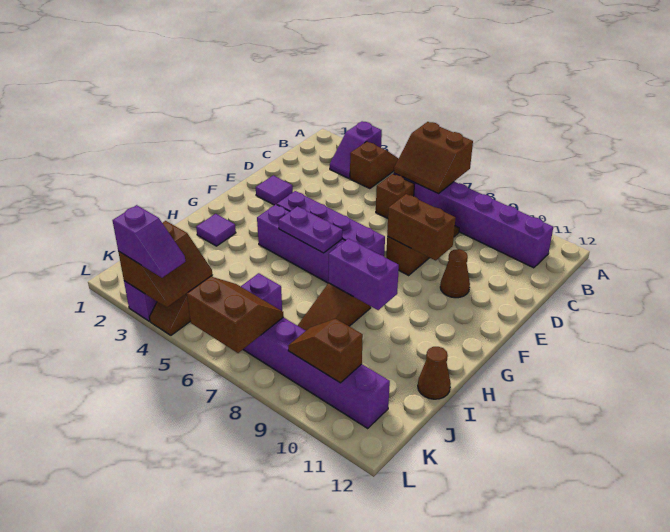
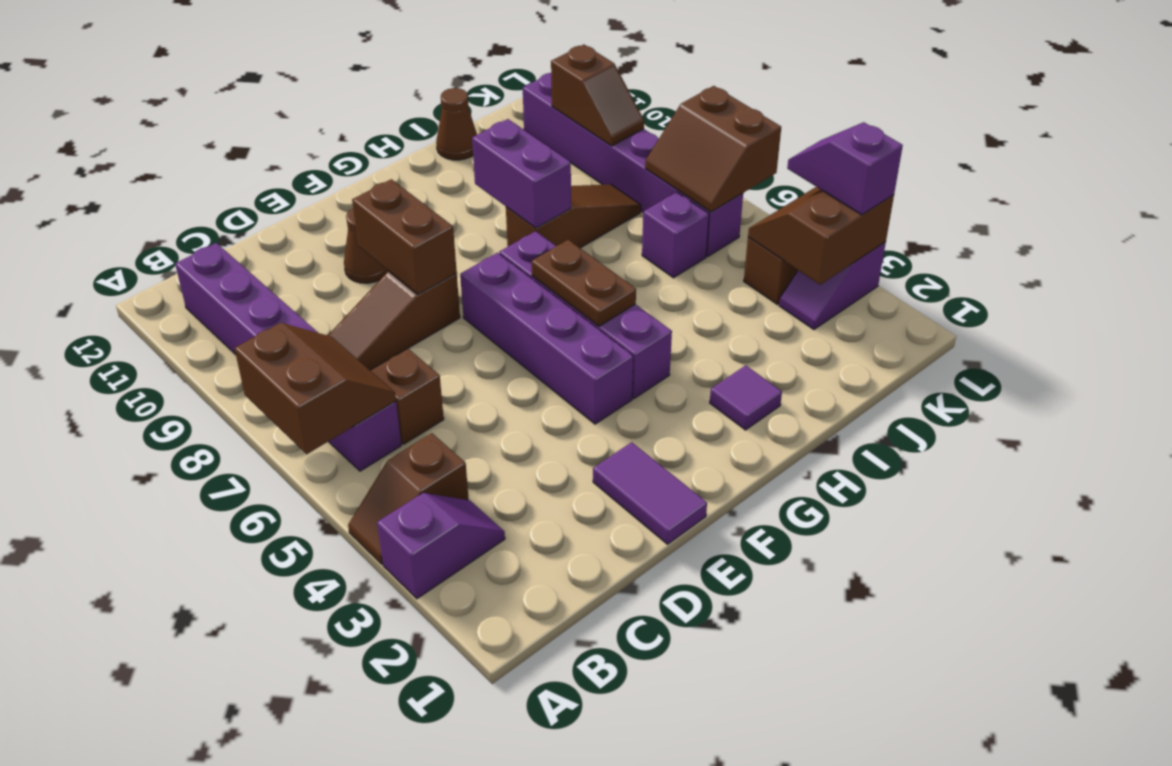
purple 1x1 tile [256,175,293,205] -> purple 1x2 tile [593,442,707,544]
purple 1x2 plate [278,206,342,253] -> brown 1x2 plate [532,240,636,326]

